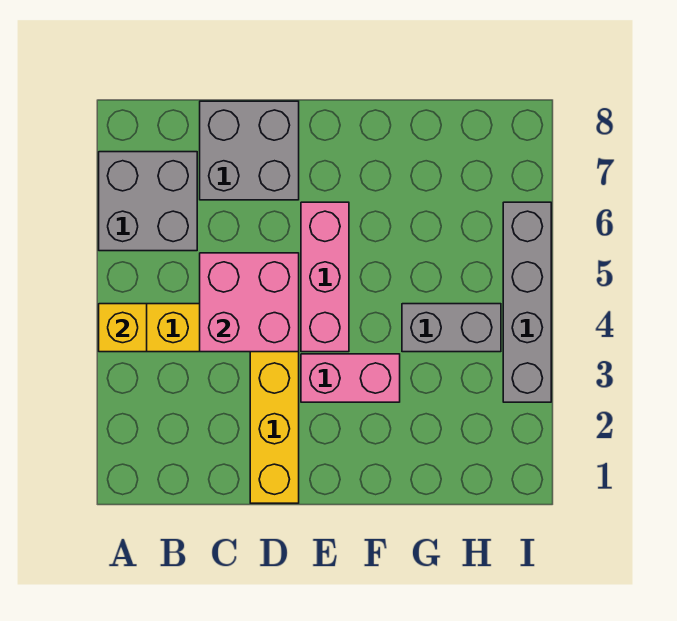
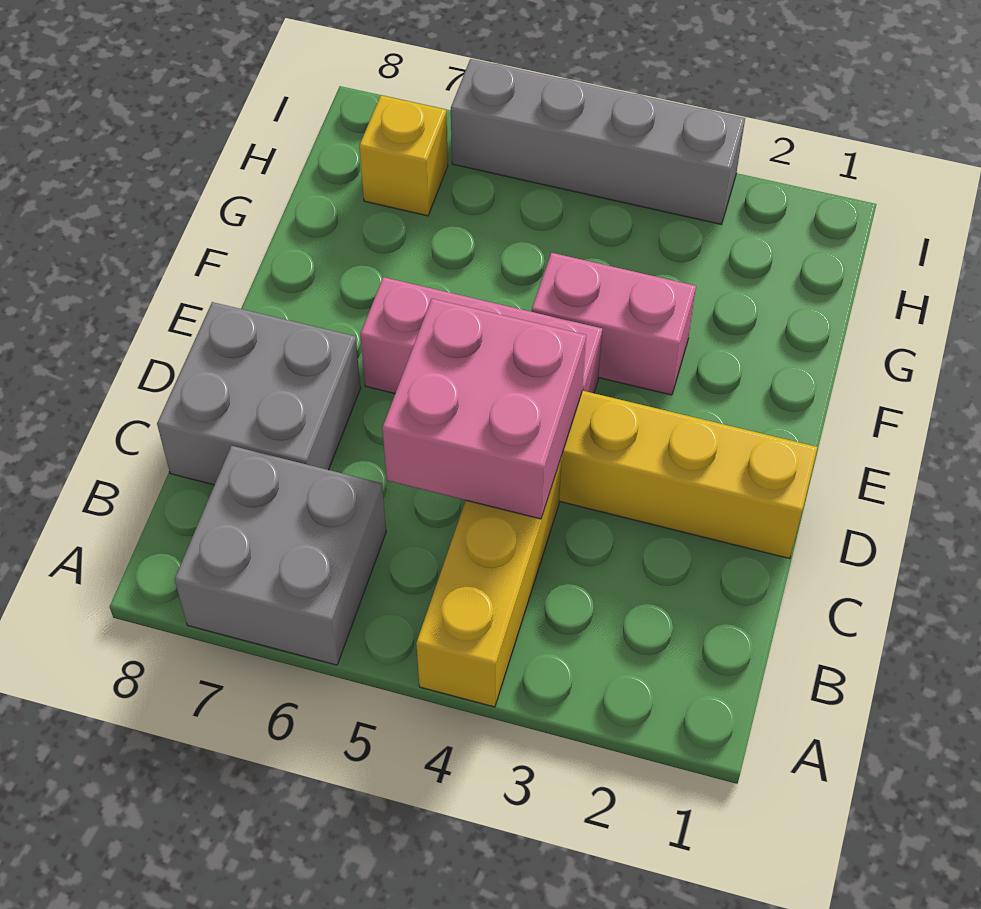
yellow 1x1 brick [99,304,147,352] -> yellow 1x1 brick moved to [359,95,448,216]
pink 1x2 brick [301,354,400,402] -> pink 1x2 brick turned to [532,253,696,395]
grey 1x2 brick [402,304,501,352] -> none

